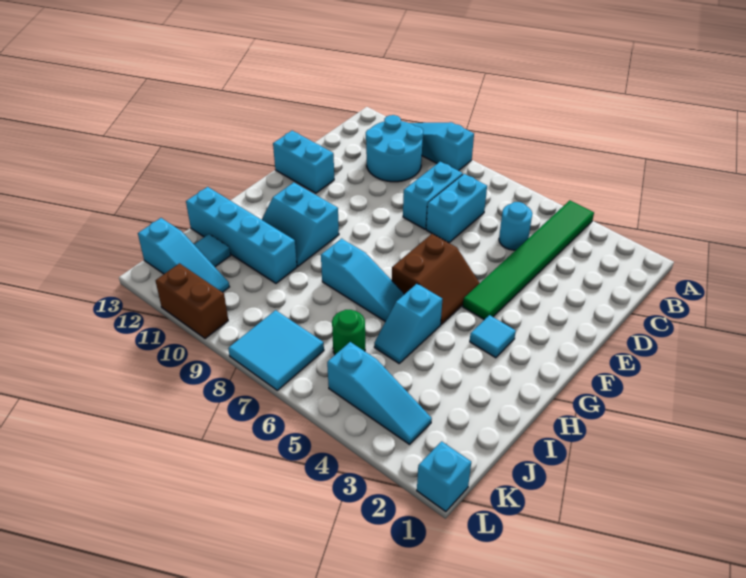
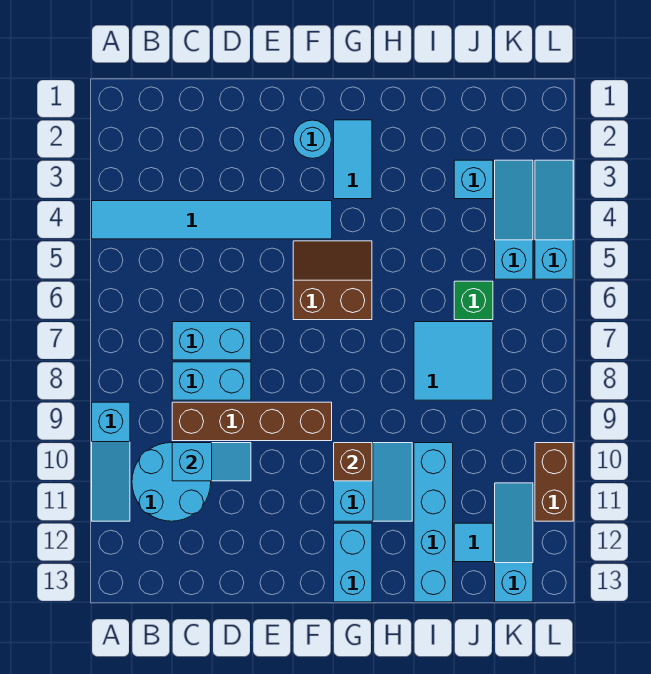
green 1x6 tile [463,200,594,320] -> cyan 1x6 tile [92,201,332,239]
cyan 1x1 round brick [499,202,532,250] -> cyan 1x1 round brick moved to [293,120,332,158]
none -> brown 1x4 brick [172,402,332,441]
cyan 1x2 brick [273,131,334,193] -> cyan 1x2 brick moved to [334,523,372,602]
cyan 1x1 tile [470,315,516,358] -> cyan 1x2 tile [334,120,372,199]
none -> brown 1x1 brick [334,443,372,481]
cyan 1x2 slope [374,284,442,363] -> cyan 1x2 slope moved to [172,443,251,481]
cyan 1x3 slope [321,239,404,322] -> cyan 1x3 slope moved to [535,160,573,279]
green 1x1 round brick [332,310,365,355] -> green 1x1 brick [454,281,493,320]
cyan 2x2 tile [228,310,324,390] -> cyan 2x2 tile moved to [414,322,493,400]
cyan 1x1 brick [417,441,471,512] -> cyan 1x1 brick moved to [454,160,493,199]

